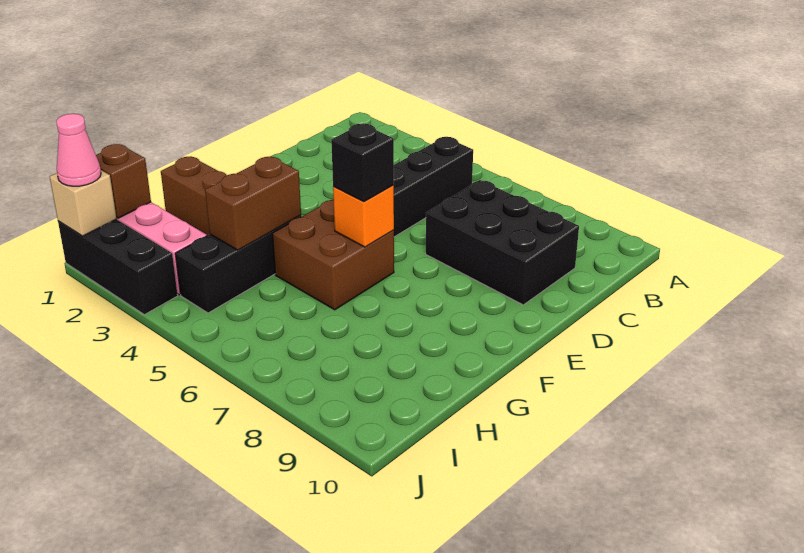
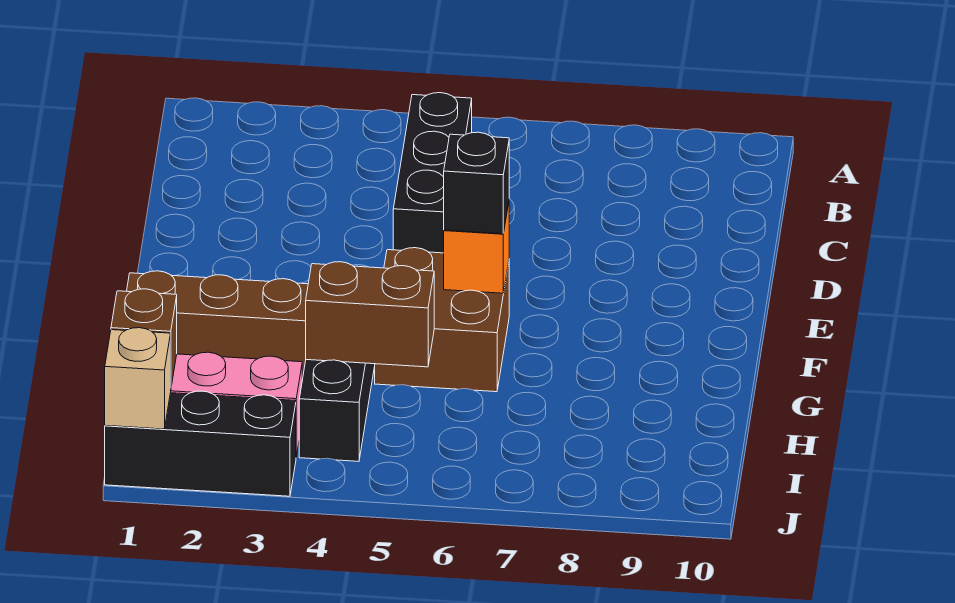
black 2x3 brick [426,180,579,305] -> none
brown 1x2 brick [205,156,301,250] -> brown 1x2 brick turned to [306,262,434,367]
pink 1x1 cone [56,114,101,186] -> none

